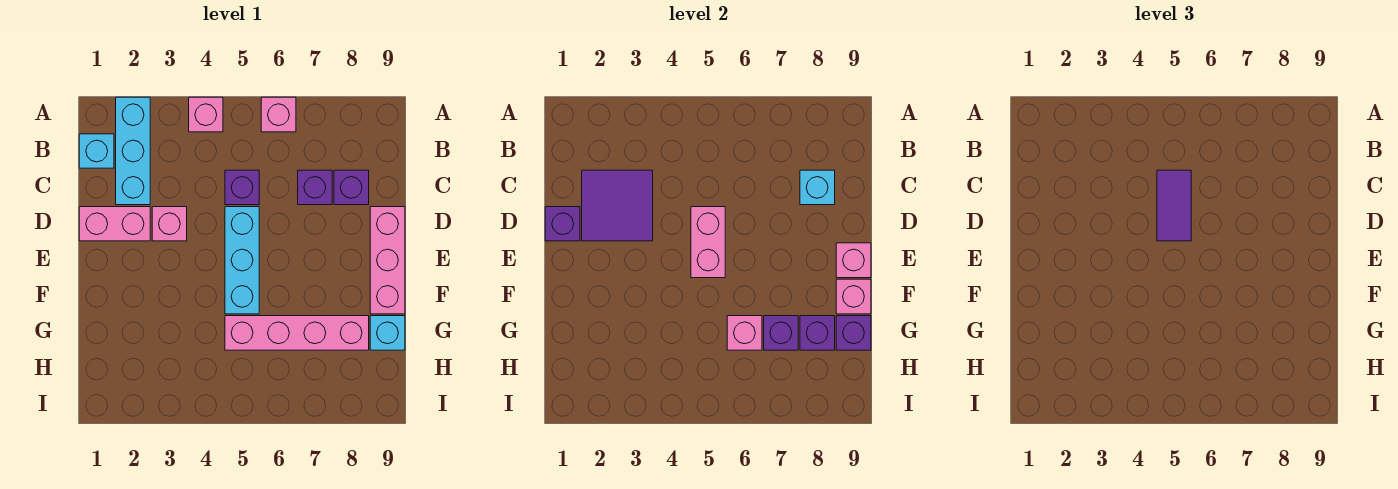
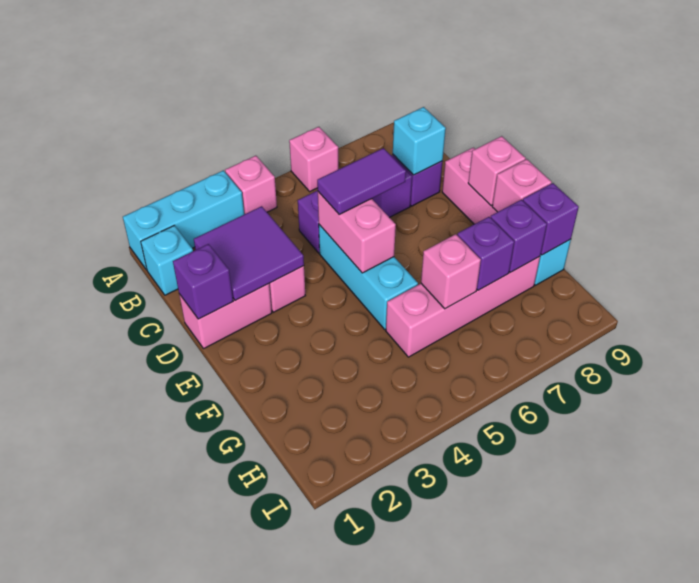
cyan 1x3 brick [116,97,150,205] -> cyan 1x3 brick turned to [123,170,244,270]
purple 1x2 tile [1157,170,1191,241] -> purple 1x2 tile turned to [317,148,406,214]

